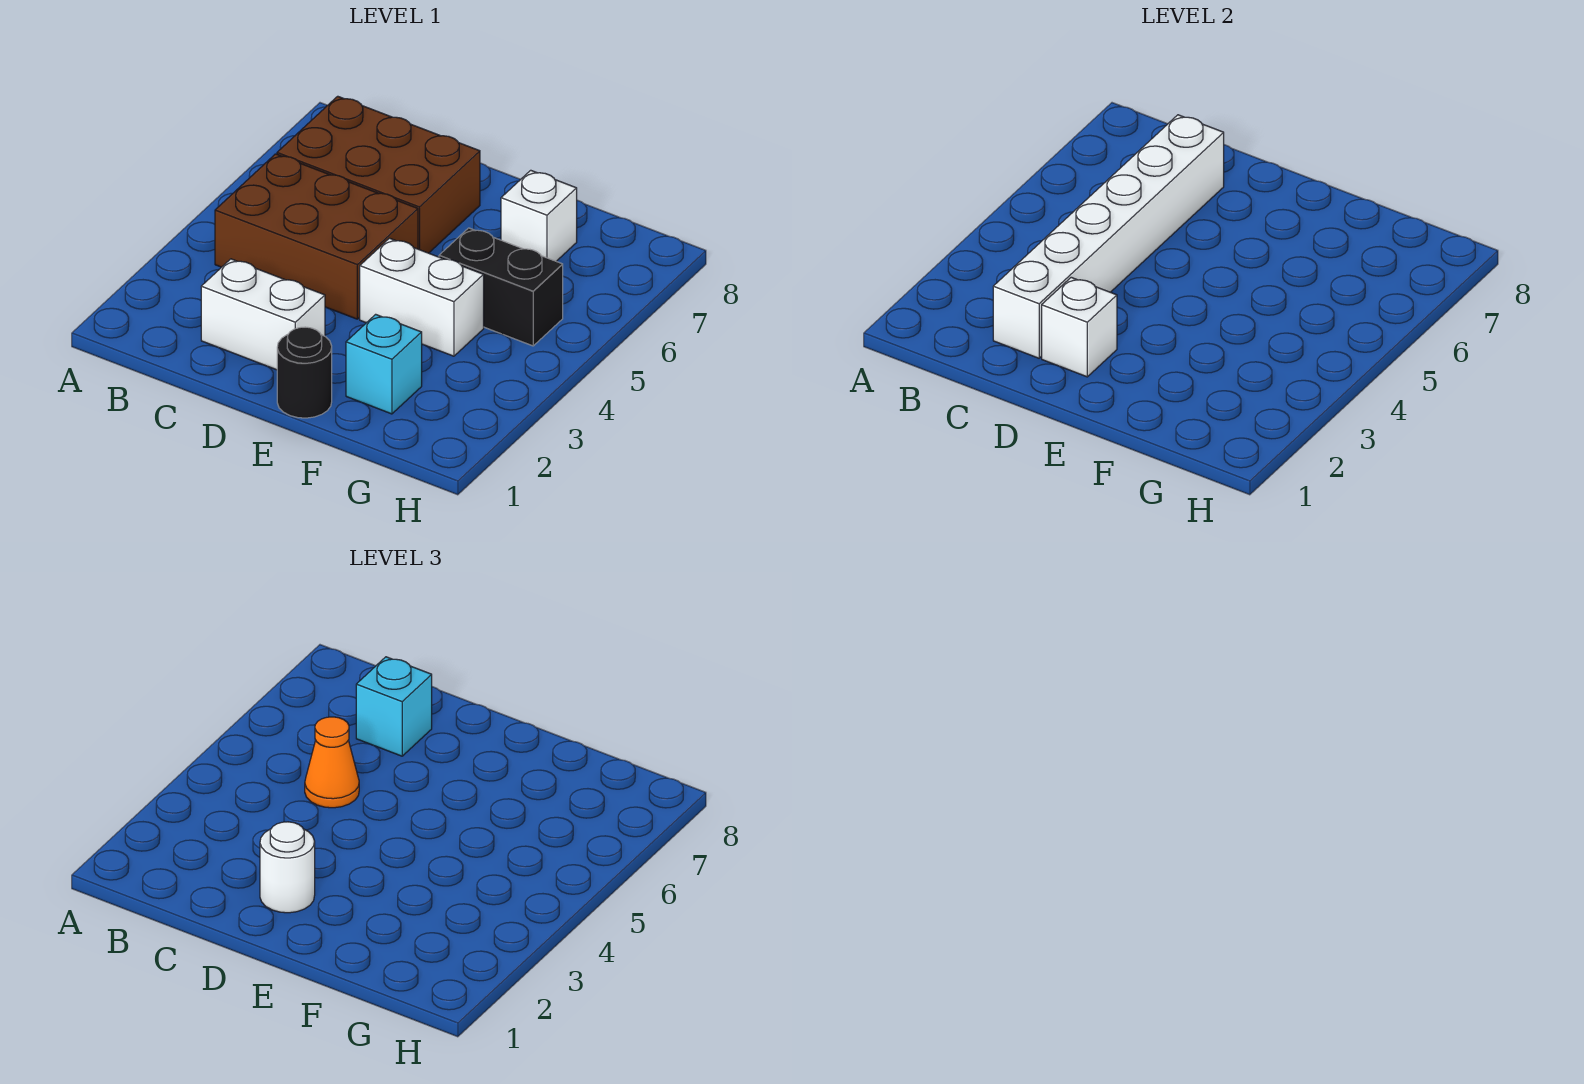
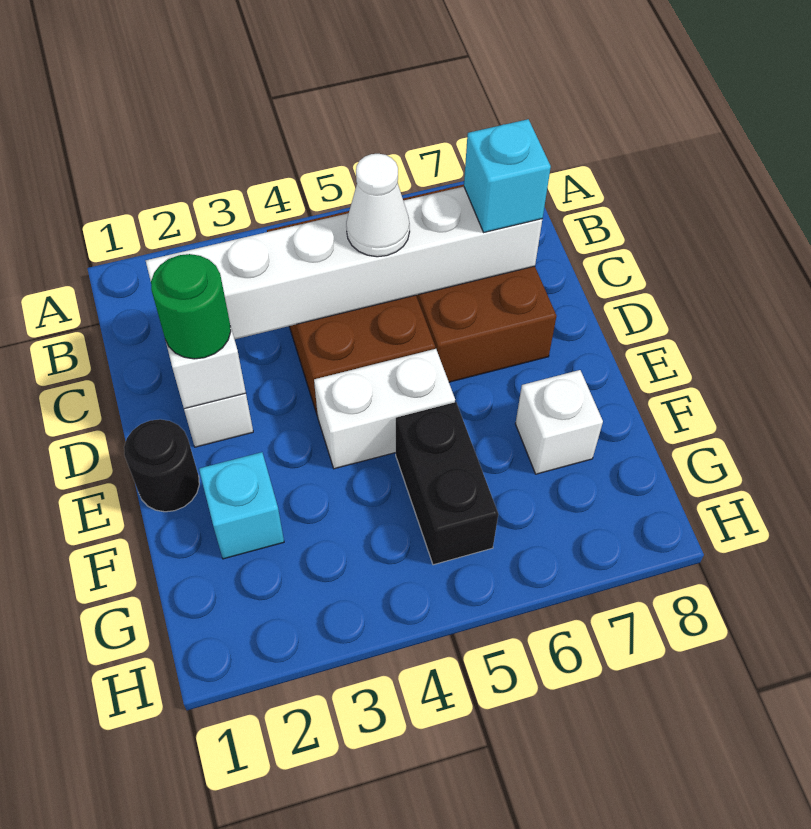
orange 1x1 cone [305,717,359,808] -> white 1x1 cone [346,154,410,257]
white 1x1 round brick [260,822,315,913] -> green 1x1 round brick [151,254,231,359]
white 1x2 brick [360,238,484,356] -> white 1x2 brick turned to [314,349,455,469]

